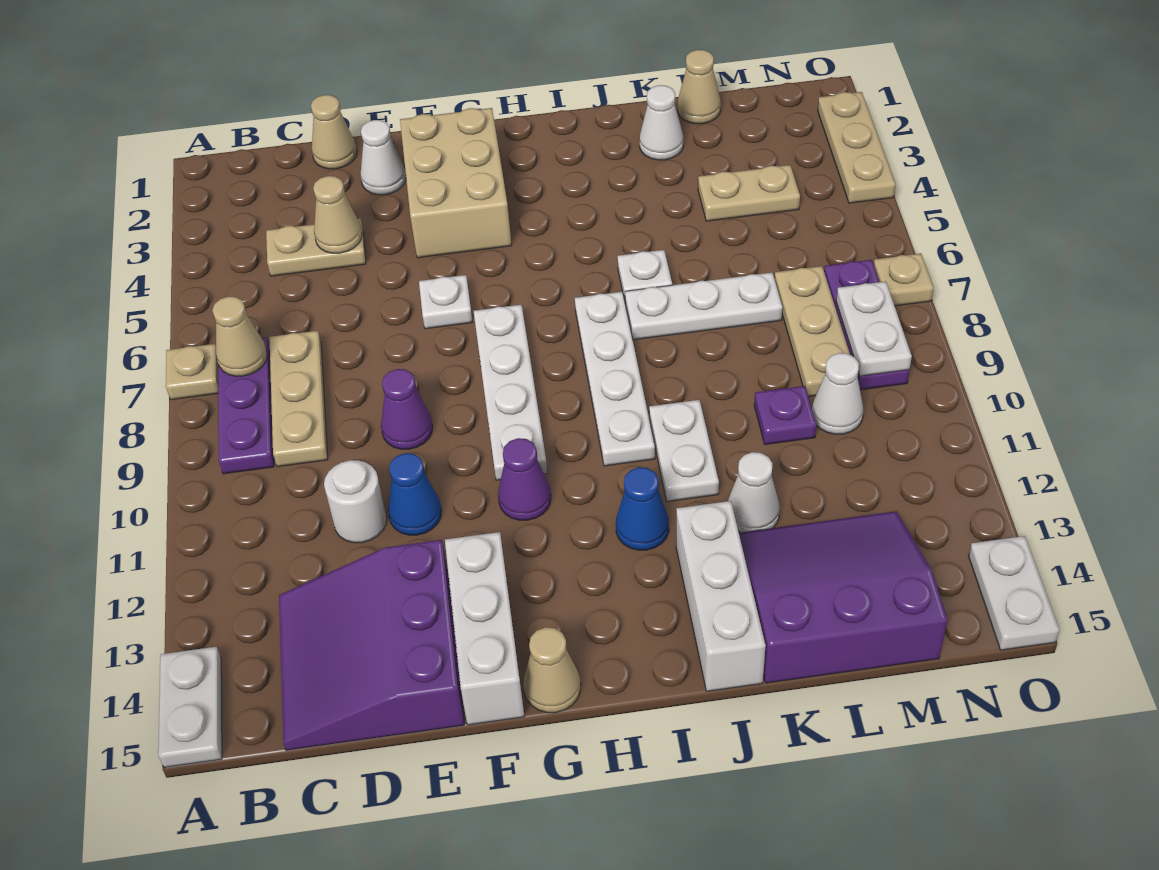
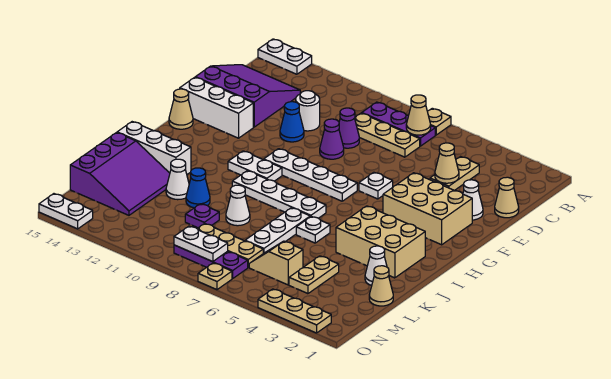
purple 1x1 cone [498,438,551,520] -> purple 1x1 cone moved to [339,108,359,148]
none -> tan 2x3 brick [336,206,425,278]
blue 1x1 cone [616,467,669,550] -> blue 1x1 cone moved to [186,168,210,208]
white 1x2 plate [649,400,719,502] -> white 1x2 plate moved to [228,151,282,181]
none -> tan 1x2 slope [249,241,303,285]
white 1x1 cone [812,353,864,434] -> white 1x1 cone moved to [226,185,250,226]

